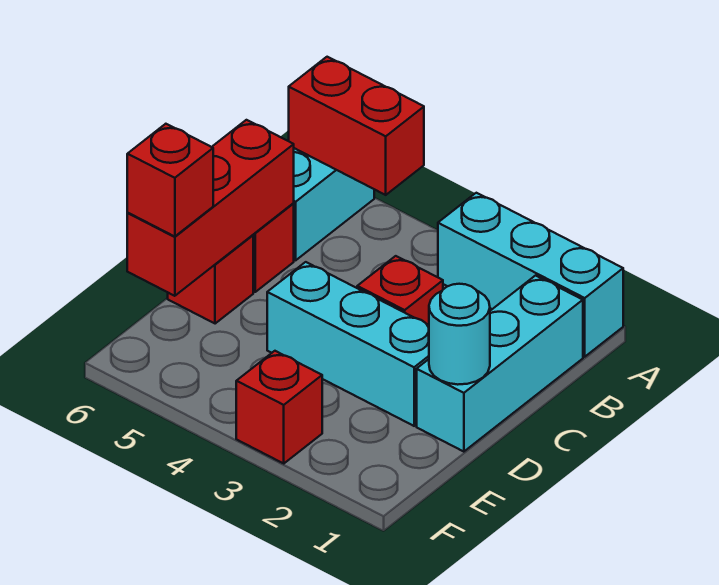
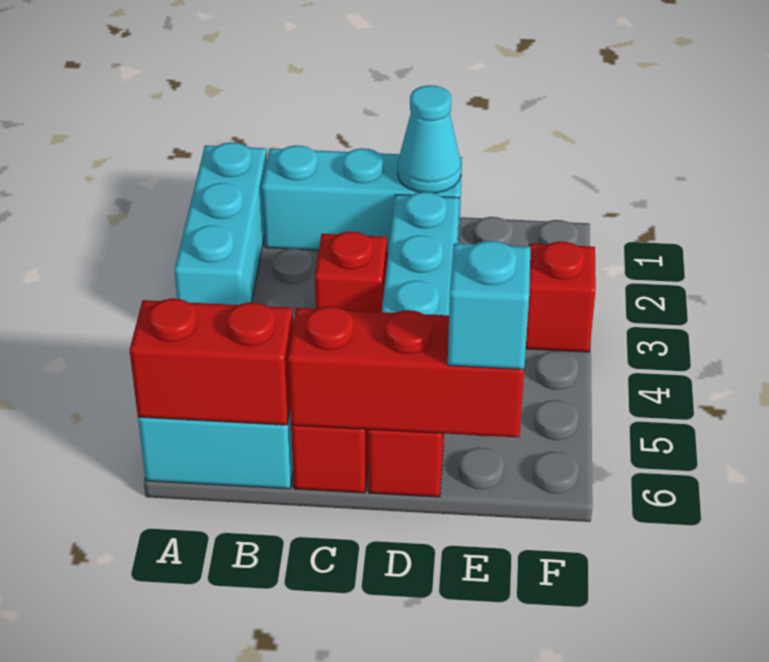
red 1x2 brick [289,57,424,195] -> red 1x2 brick turned to [130,299,293,425]
cyan 1x1 round brick [429,284,490,385] -> cyan 1x1 cone [398,85,461,193]
red 1x1 brick [127,124,213,237] -> cyan 1x1 brick [448,241,531,369]

